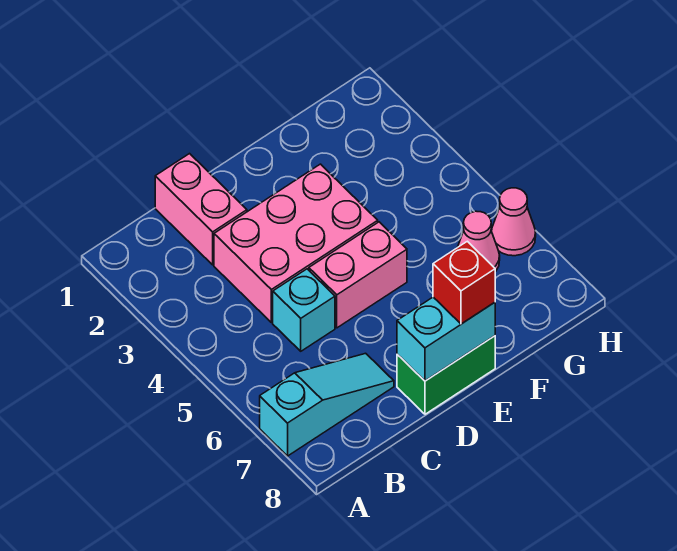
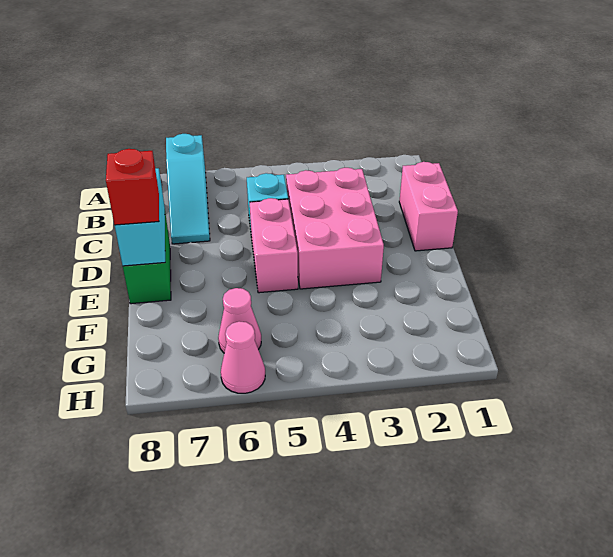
pink 1x2 brick [155,154,247,265] -> pink 1x2 brick turned to [399,162,458,251]

